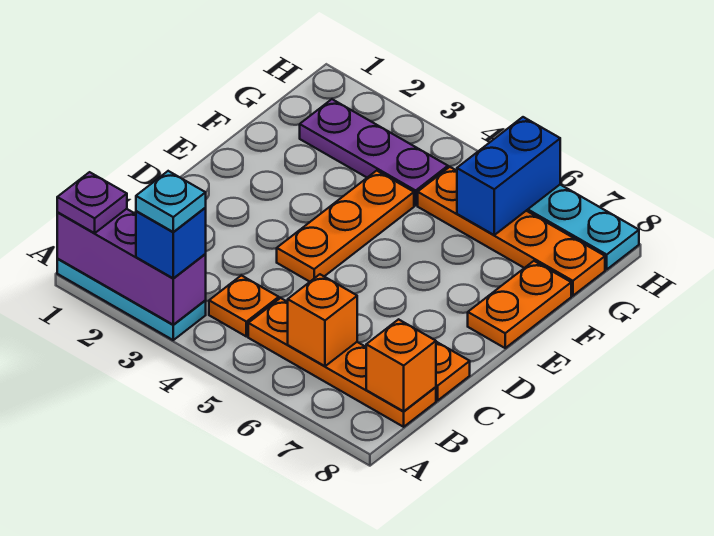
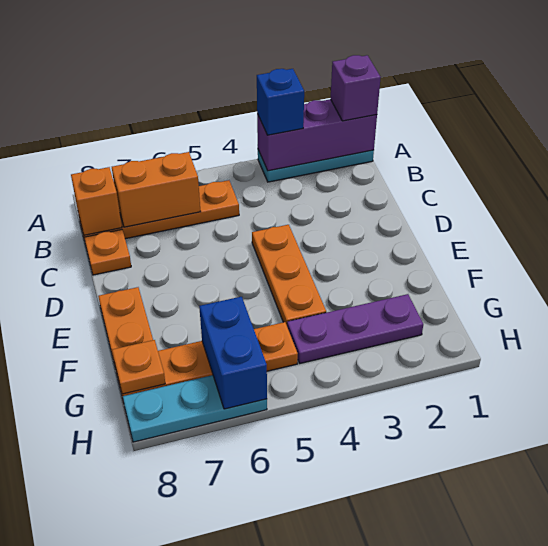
purple 1x1 plate [57,172,127,233] -> purple 1x1 brick [331,55,381,121]
cyan 1x1 plate [136,171,206,232] -> none
orange 1x1 plate [209,275,279,337] -> orange 1x1 plate moved to [112,340,165,394]
orange 1x1 brick [288,274,357,366] -> orange 1x2 brick [112,152,201,227]

